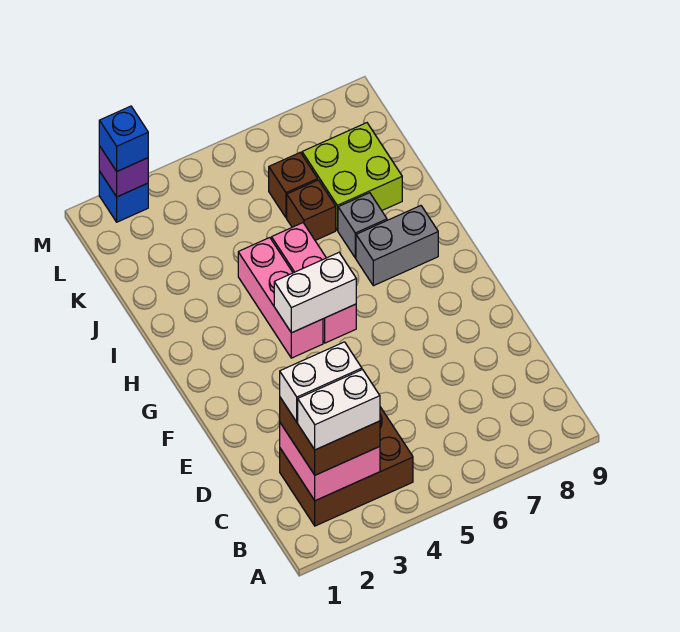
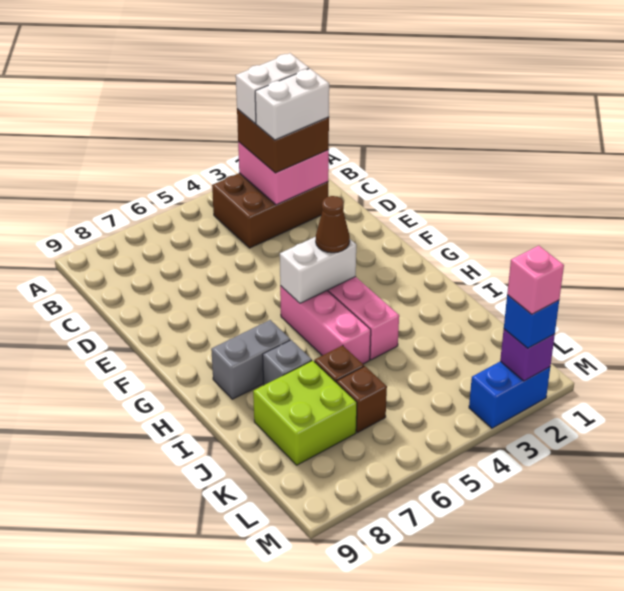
none -> brown 1x1 cone [316,196,350,253]
blue 1x1 brick [99,171,148,222] -> blue 1x2 brick [469,361,550,428]
none -> pink 1x1 brick [507,246,564,314]

